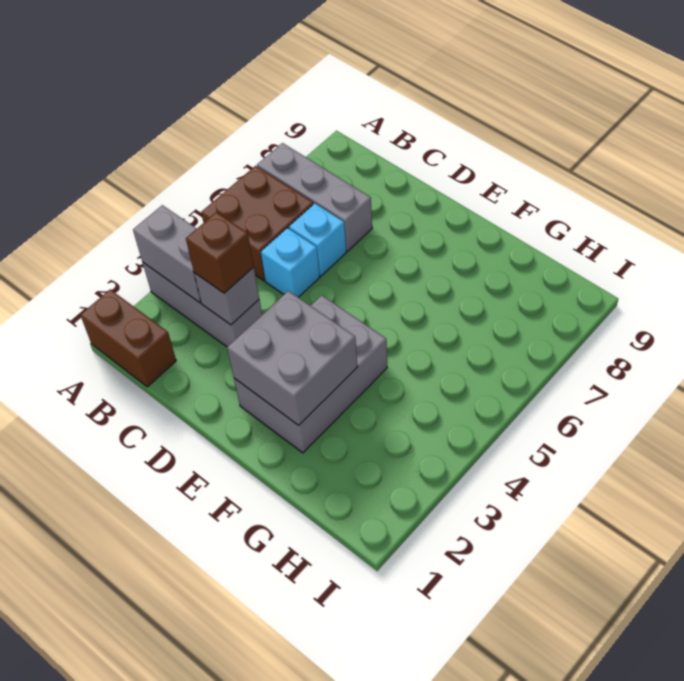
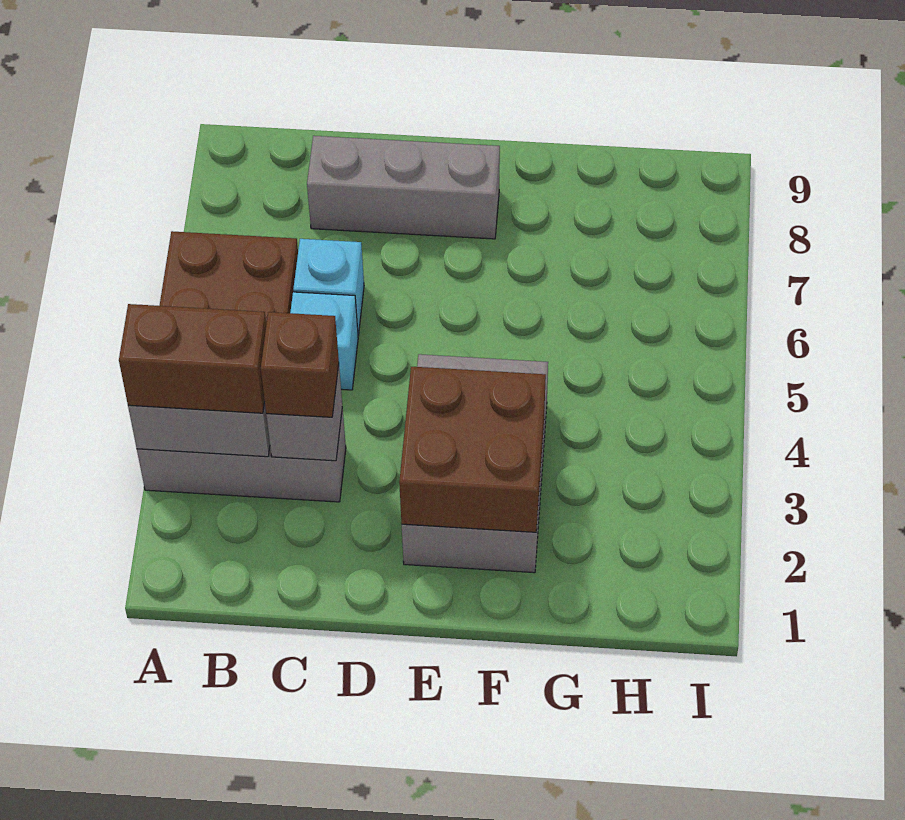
brown 1x2 brick [80,289,176,387] -> brown 1x2 brick moved to [119,304,266,413]
grey 1x3 brick [257,143,372,251] -> grey 1x3 brick moved to [307,136,500,239]
grey 2x2 brick [227,291,357,425] -> brown 2x2 brick [399,367,546,532]

